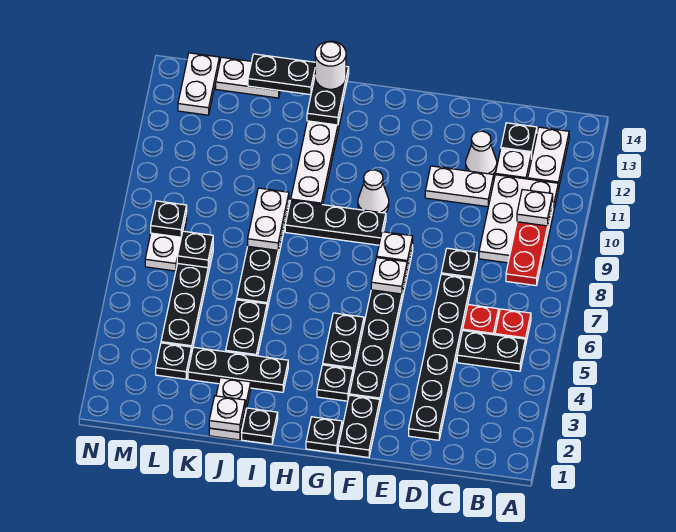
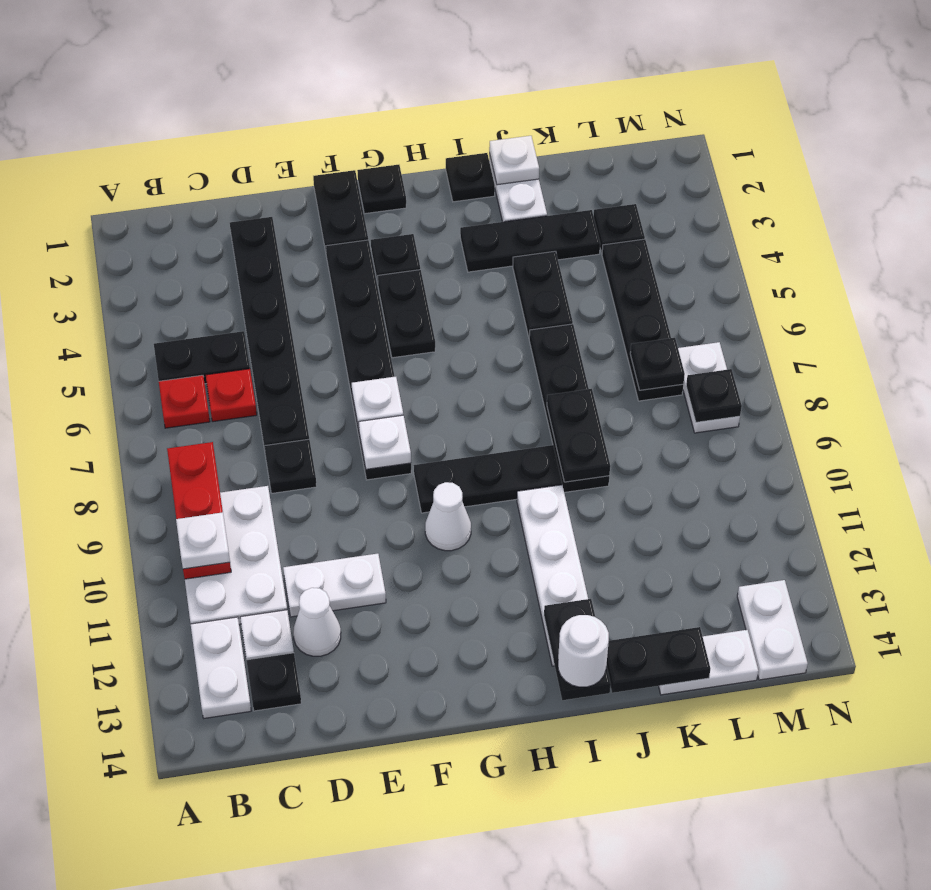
white 1x2 plate [248,188,289,250] -> black 1x2 plate [547,389,610,482]

